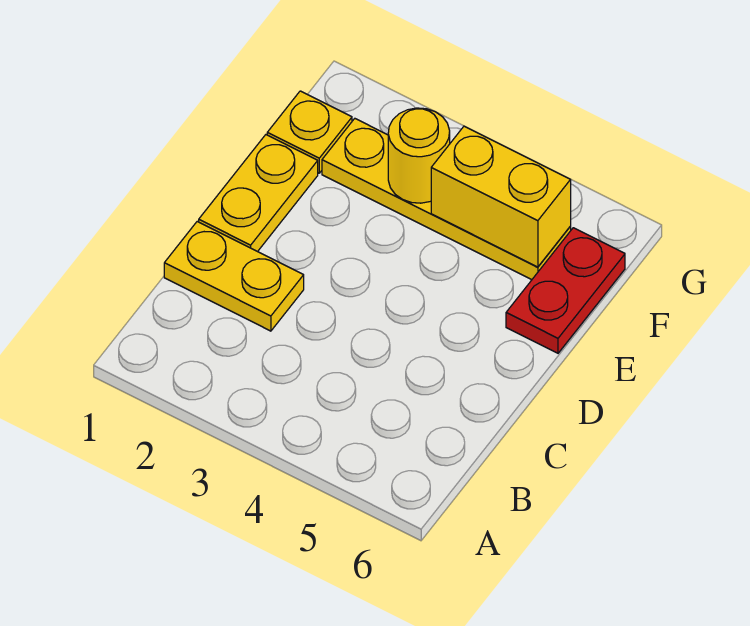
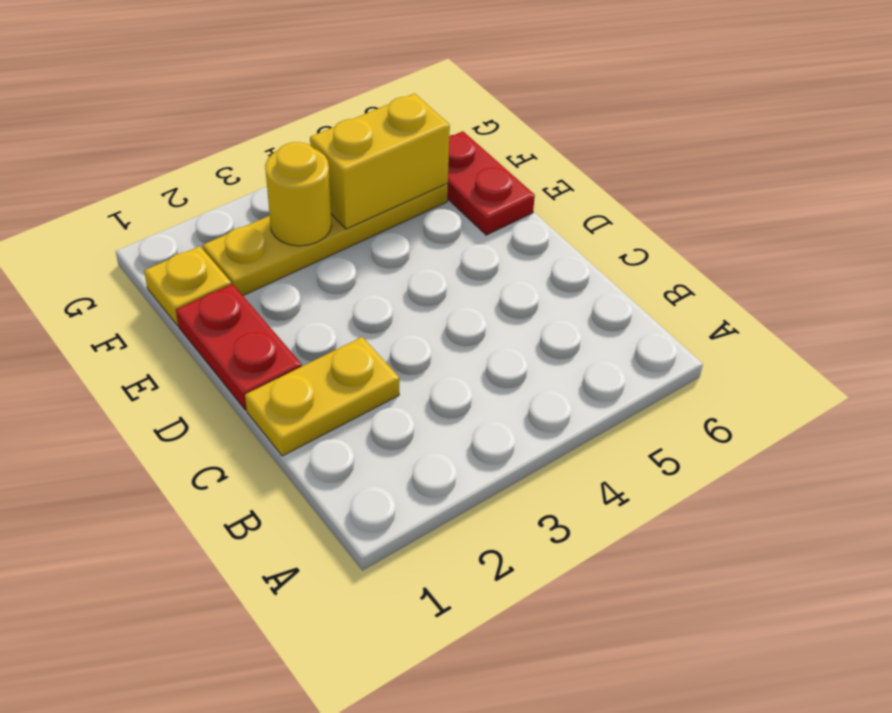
yellow 1x2 plate [199,135,318,252] -> red 1x2 plate [176,284,302,410]

